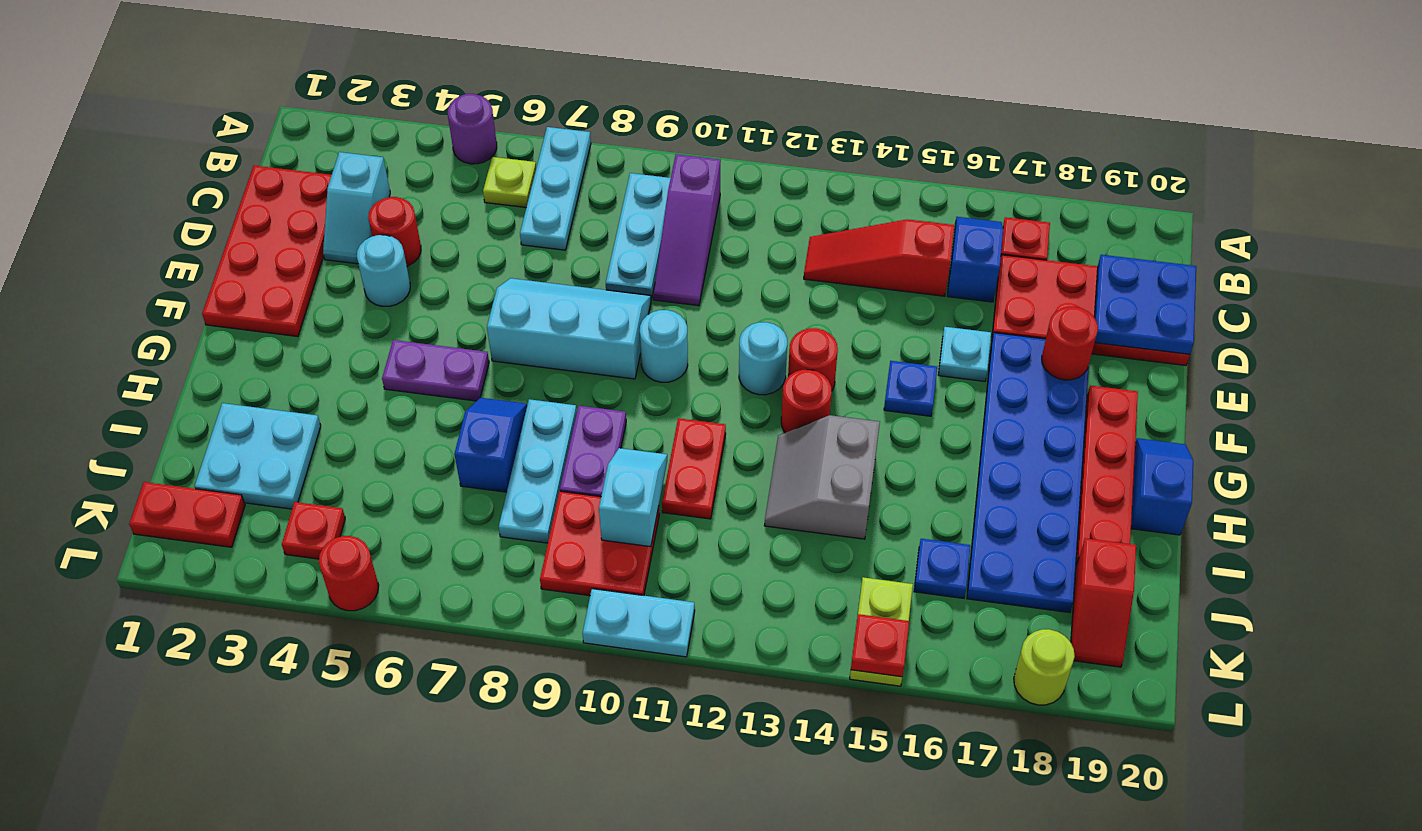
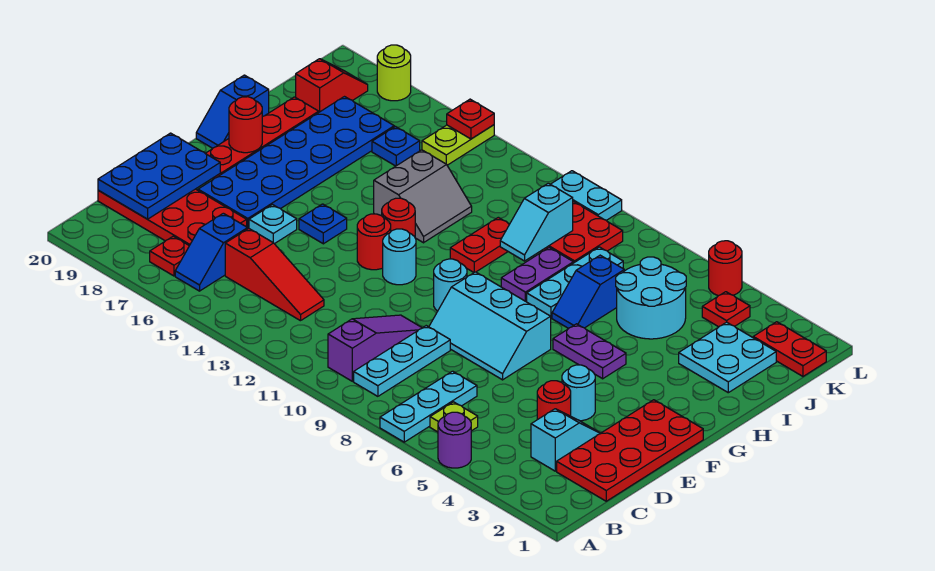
blue 2x2 plate [1094,255,1196,354] -> blue 2x3 plate [98,133,220,219]
red 1x1 round brick [1042,307,1098,380] -> red 1x1 round brick moved to [229,97,262,153]
none -> cyan 2x2 round brick [616,257,686,339]

